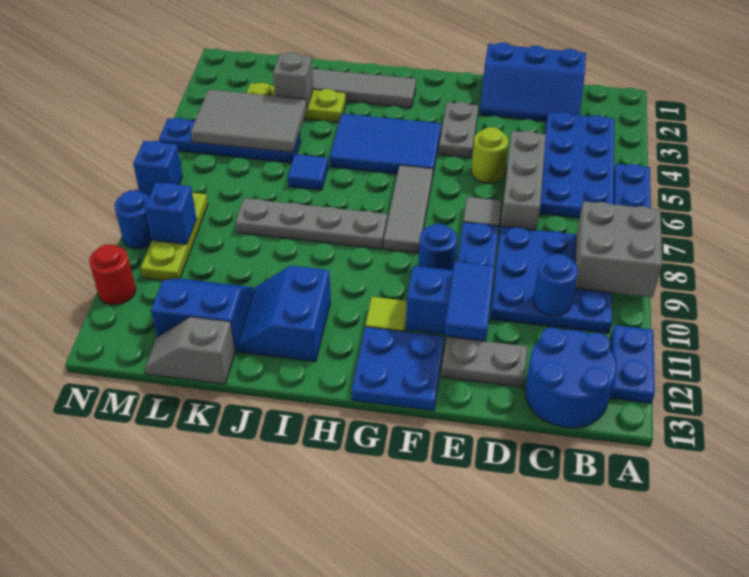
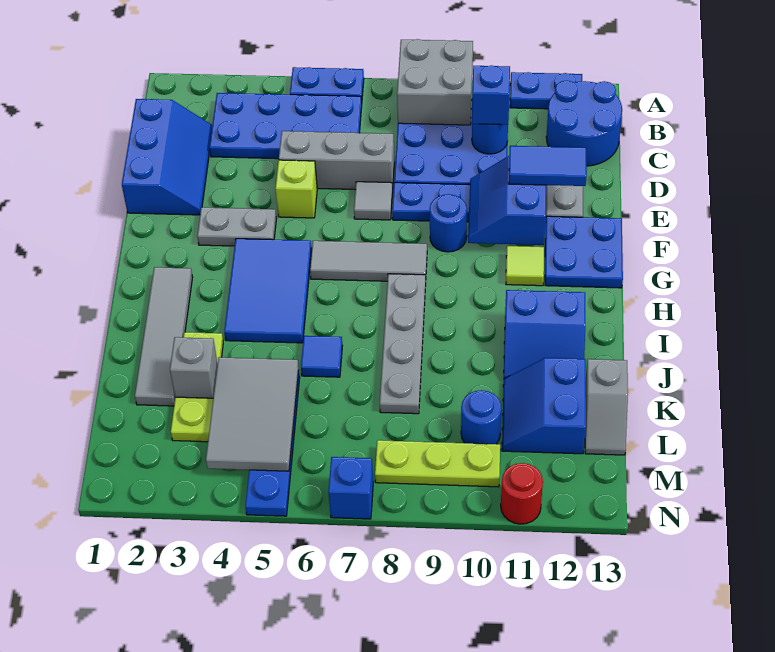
lime 1x1 round brick [471,127,509,183] -> lime 1x1 brick [275,160,317,218]
blue 1x1 brick [145,182,197,244] -> blue 1x1 brick moved to [472,65,510,125]
blue 1x1 round brick [115,190,152,249] -> blue 1x1 round brick moved to [461,390,501,444]

